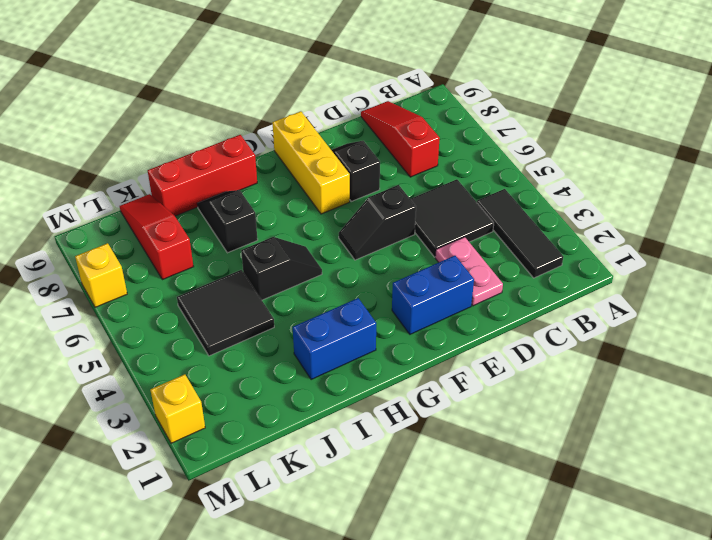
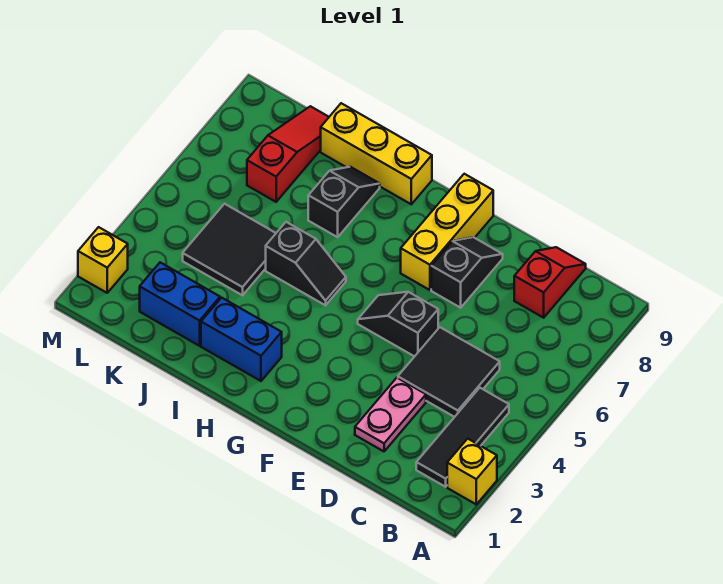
red 1x3 slope [361,101,440,177] -> red 1x2 slope [514,247,586,318]
blue 1x2 brick [392,256,474,334] -> blue 1x2 brick moved to [140,262,220,346]
red 1x3 brick [148,135,257,216] -> yellow 1x3 brick [321,103,432,204]
yellow 1x1 brick [75,243,127,307] -> yellow 1x1 brick moved to [447,439,497,504]

